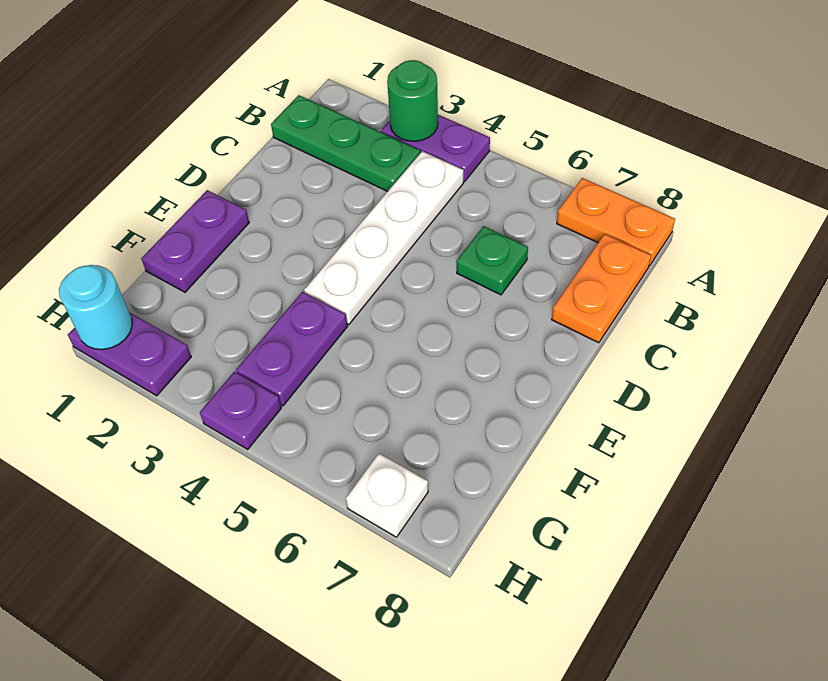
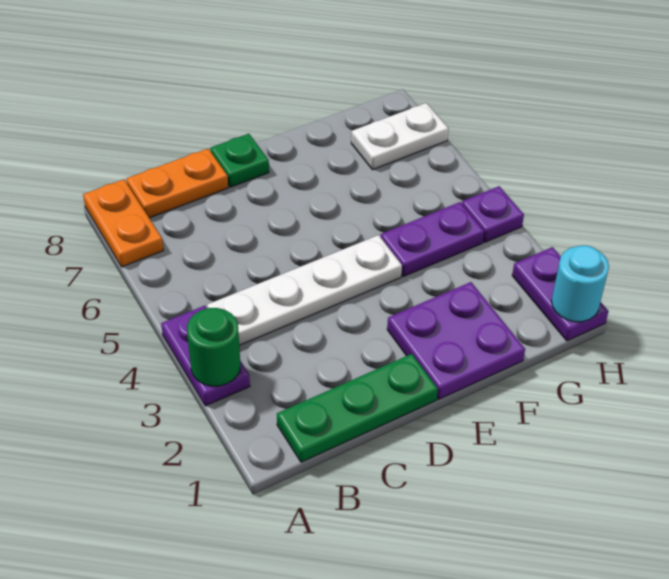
green 1x3 plate [271,95,420,191] -> green 1x3 plate turned to [277,354,438,462]
green 1x1 plate [457,226,528,295] -> green 1x1 plate moved to [210,134,269,187]
purple 1x2 plate [141,190,249,292] -> purple 2x2 plate [387,282,525,399]
white 1x1 plate [346,454,428,537] -> white 1x2 plate [351,103,449,170]

